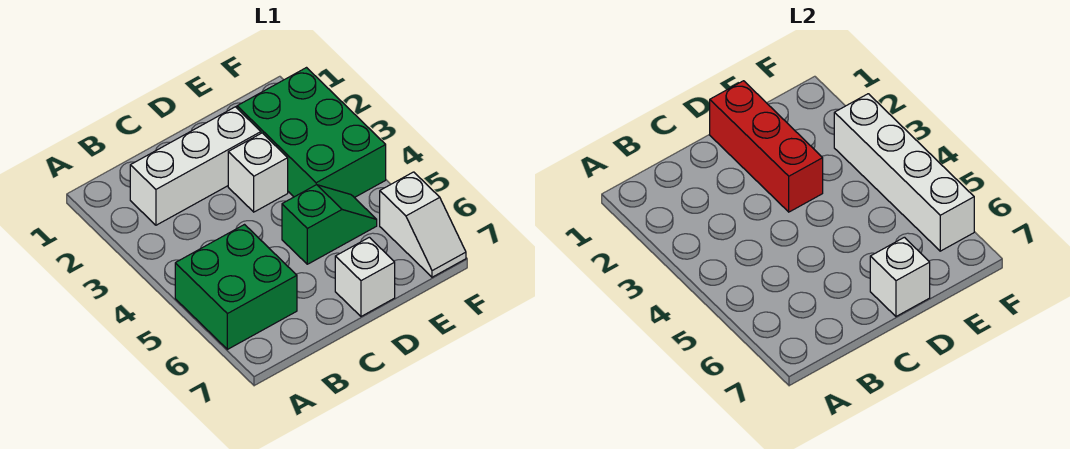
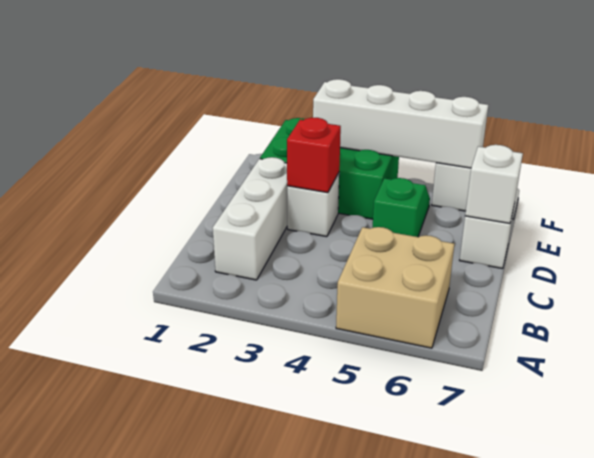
green 2x2 brick [175,225,297,349] -> tan 2x2 brick [336,227,454,348]
red 1x3 brick [710,81,823,212] -> red 1x1 brick [287,118,341,193]

